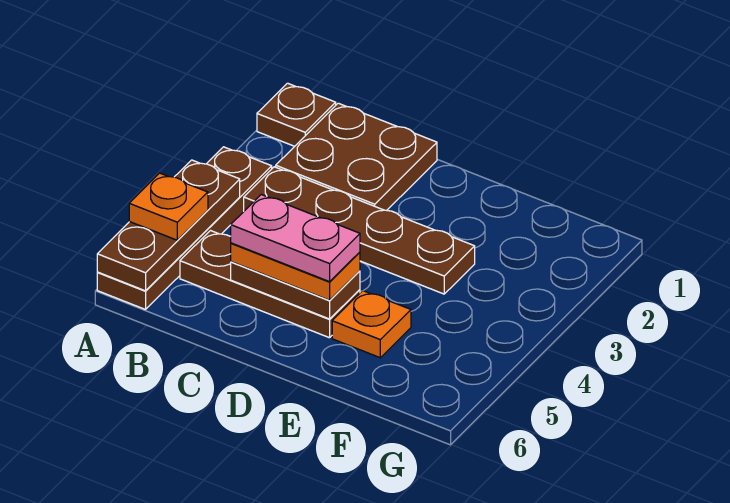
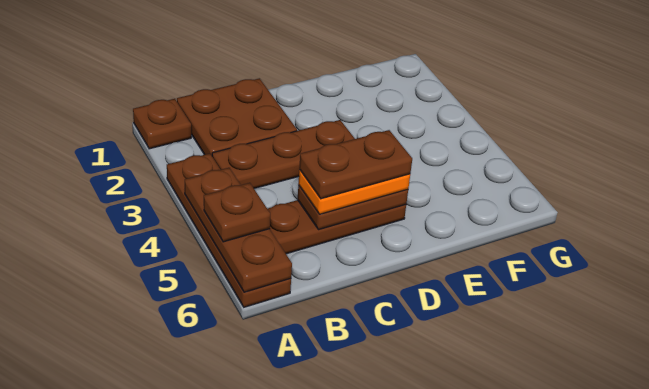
orange 1x1 plate [129,173,208,240] -> brown 1x1 plate [204,183,270,242]
brown 1x4 plate [244,167,475,294] -> brown 1x3 plate [212,120,355,189]
pink 1x2 plate [231,195,360,282] -> brown 1x2 plate [299,130,412,199]
orange 1x1 plate [332,291,411,358] -> none

